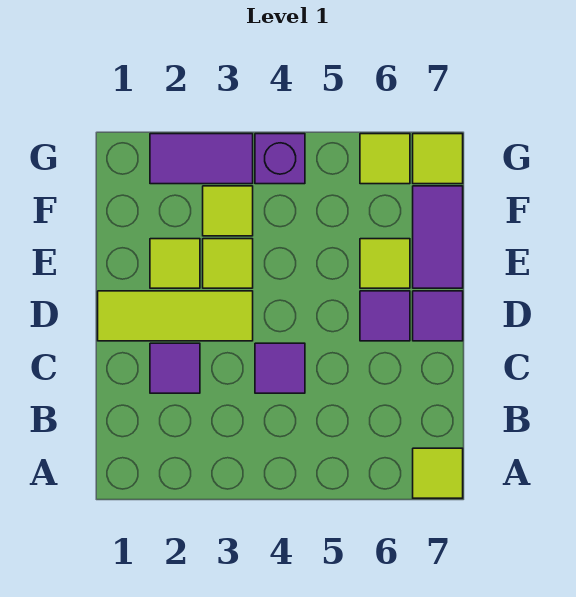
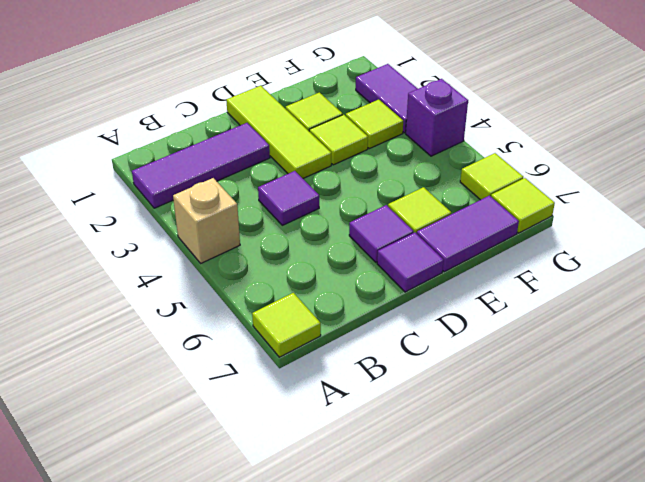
none -> tan 1x1 brick [173,178,240,263]
purple 1x1 tile [150,343,200,393] -> purple 1x3 tile [132,123,270,208]

